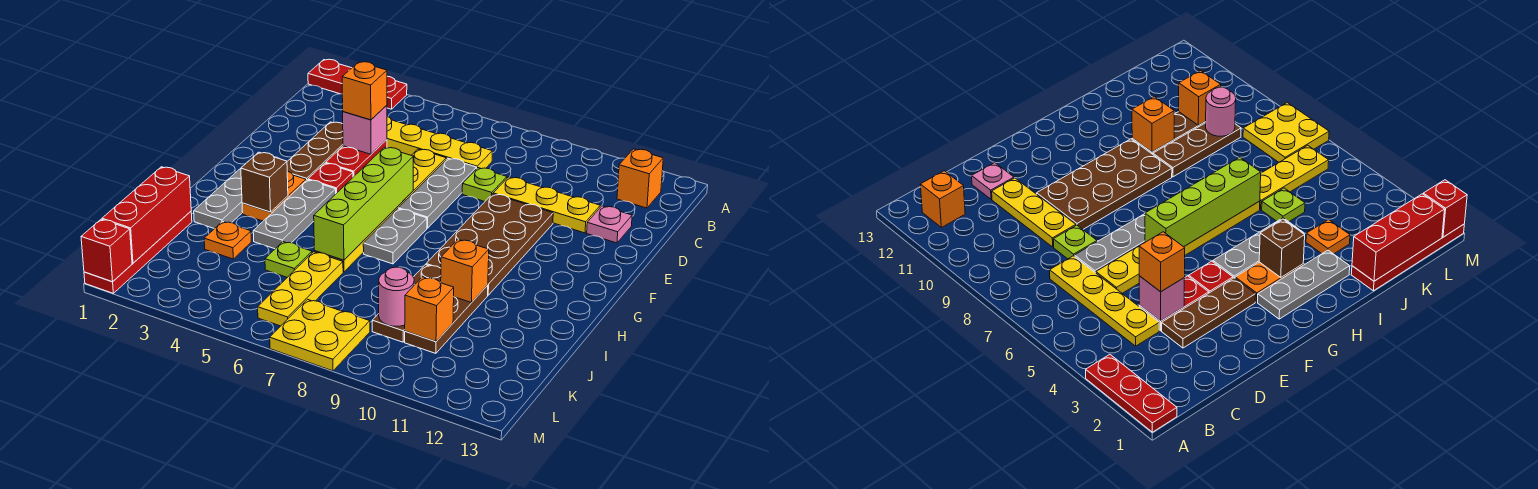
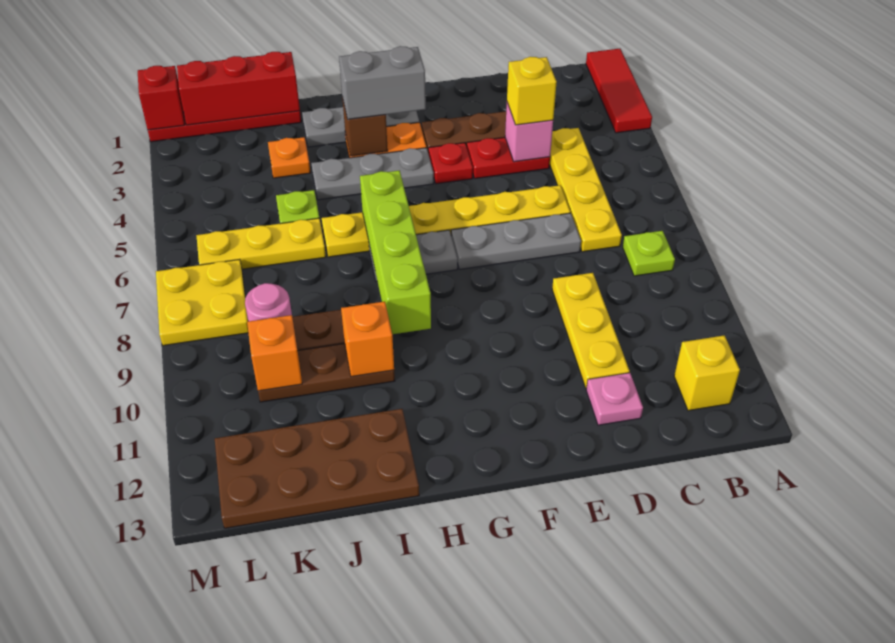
red 1x3 plate [308,59,407,109] -> red 1x3 tile [586,49,652,133]
orange 1x1 brick [617,149,663,208] -> yellow 1x1 brick [674,335,740,411]
orange 1x1 brick [342,62,387,120] -> yellow 1x1 brick [507,57,557,125]
lime 1x1 plate [462,168,507,201] -> lime 1x1 plate moved to [623,231,675,276]
brown 2x4 plate [426,194,553,295] -> brown 2x4 plate moved to [215,409,419,528]
lime 1x4 brick [314,147,413,260] -> lime 1x4 brick turned to [360,171,431,334]
none -> grey 1x2 brick [339,46,426,119]

